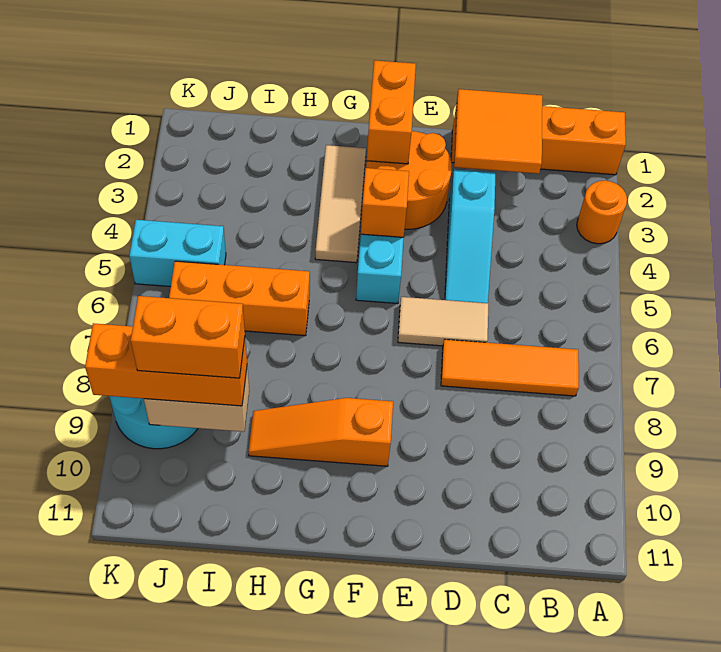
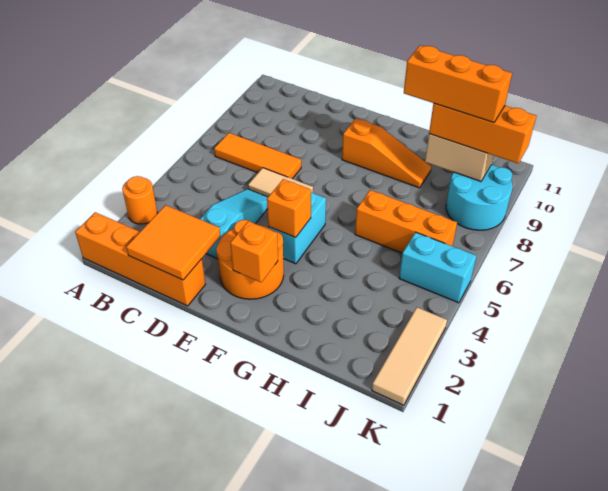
orange 1x2 brick [367,60,416,164] -> orange 1x1 brick [230,221,278,282]
tan 1x3 tile [315,145,366,263] -> tan 1x3 tile moved to [372,307,447,405]
orange 1x2 brick [131,296,245,378] -> orange 1x3 brick [404,45,512,123]

